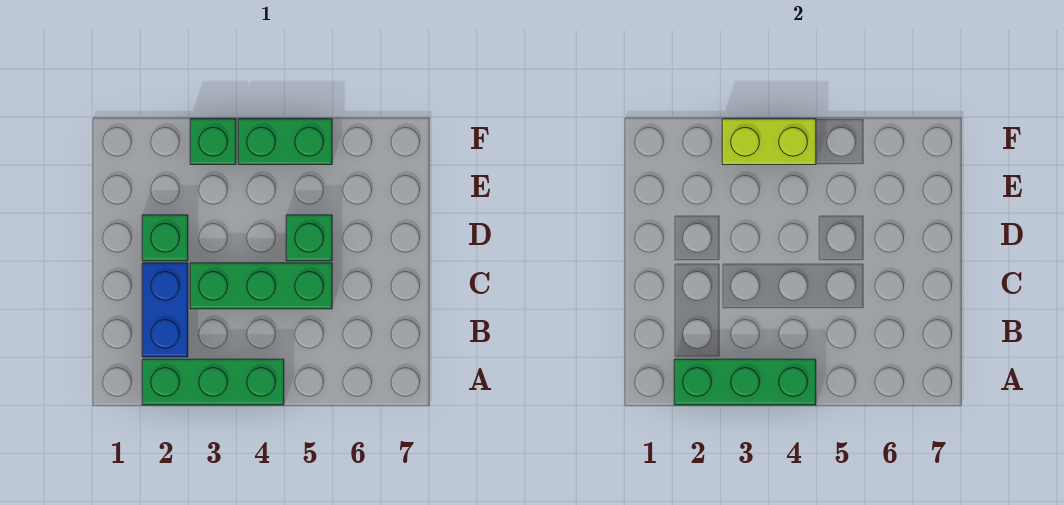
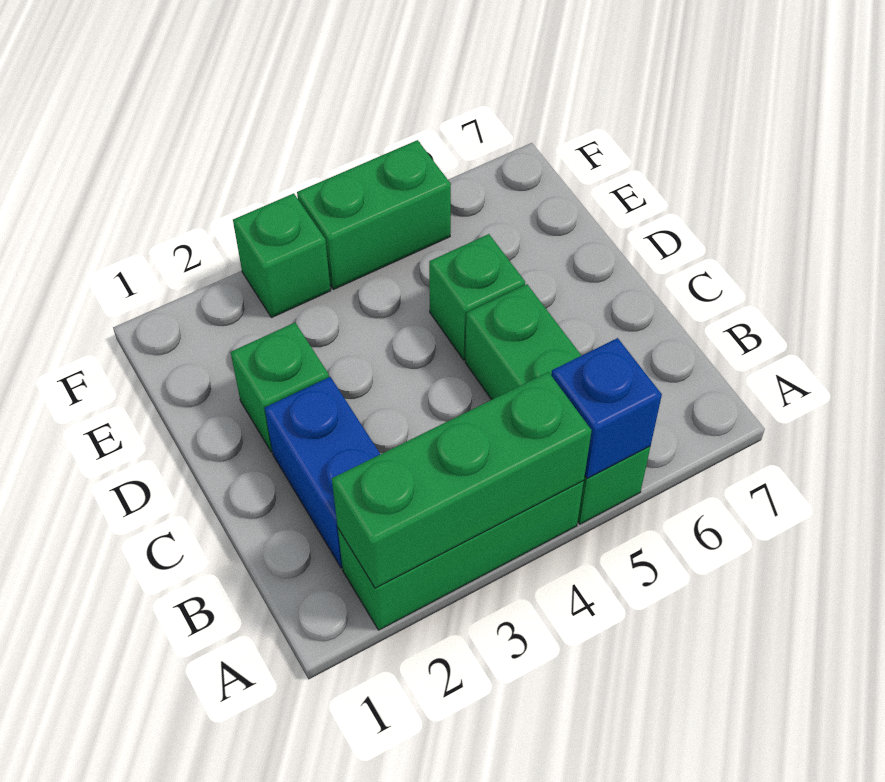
none -> blue 1x1 brick [551,338,662,479]
green 1x3 brick [190,263,332,309] -> green 1x3 brick turned to [465,284,650,524]
lime 1x2 brick [722,119,816,165] -> none

